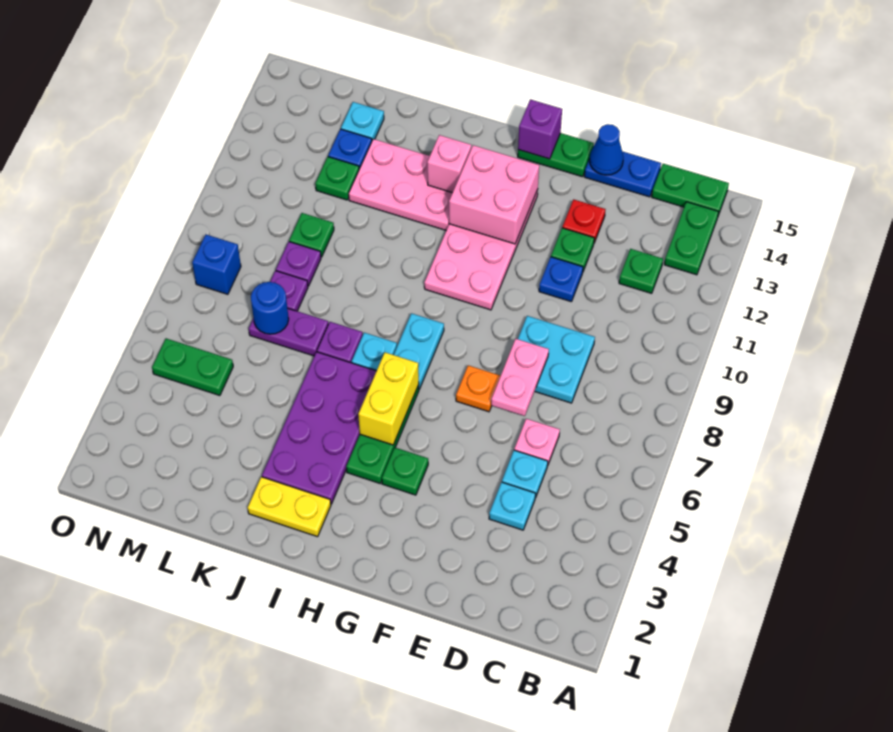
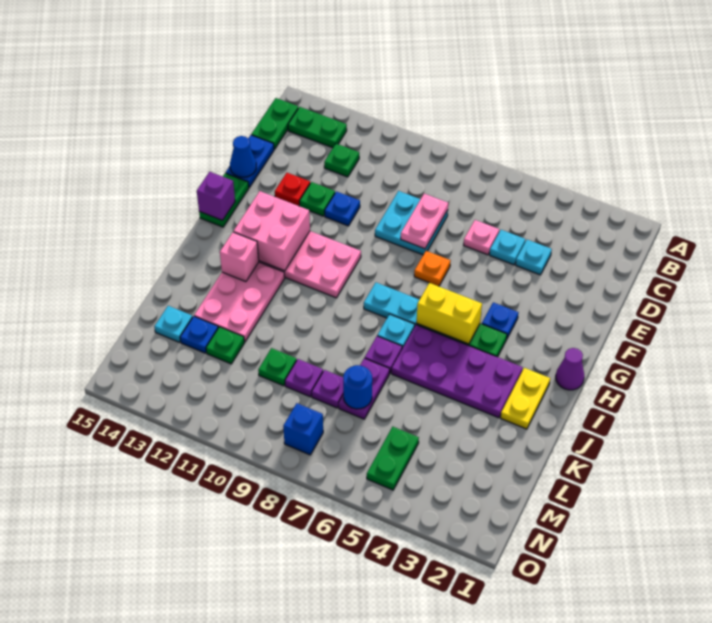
pink 1x2 plate [491,339,549,416] -> pink 1x2 plate turned to [401,194,448,249]
green 1x1 plate [382,448,428,495] -> blue 1x1 plate [482,302,518,338]
none -> purple 1x1 cone [556,348,584,390]

